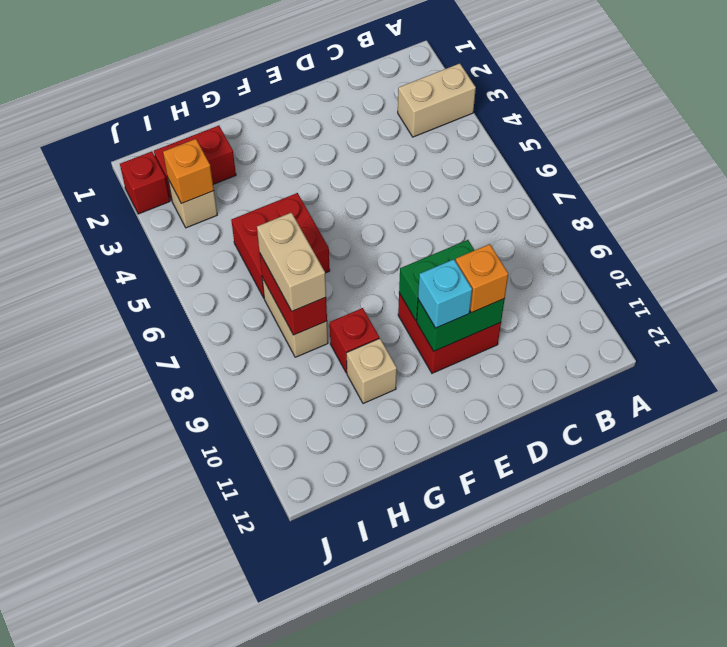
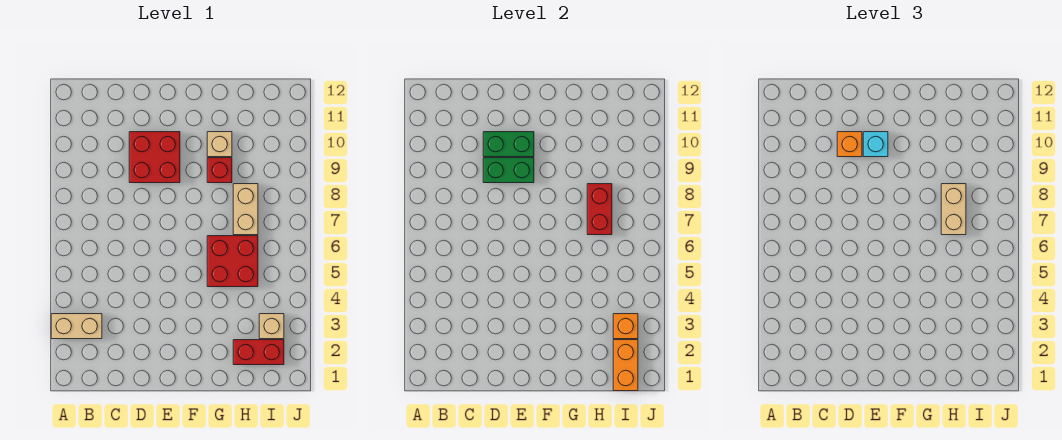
none -> orange 1x2 brick [613,340,638,391]
red 1x1 brick [120,151,170,214] -> none

